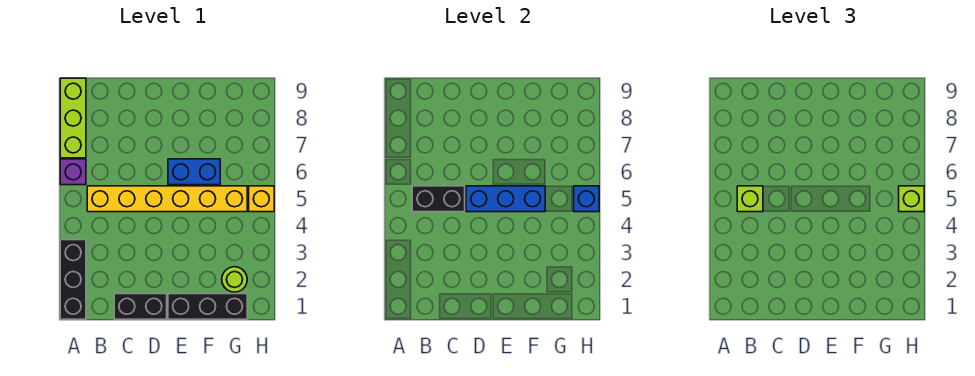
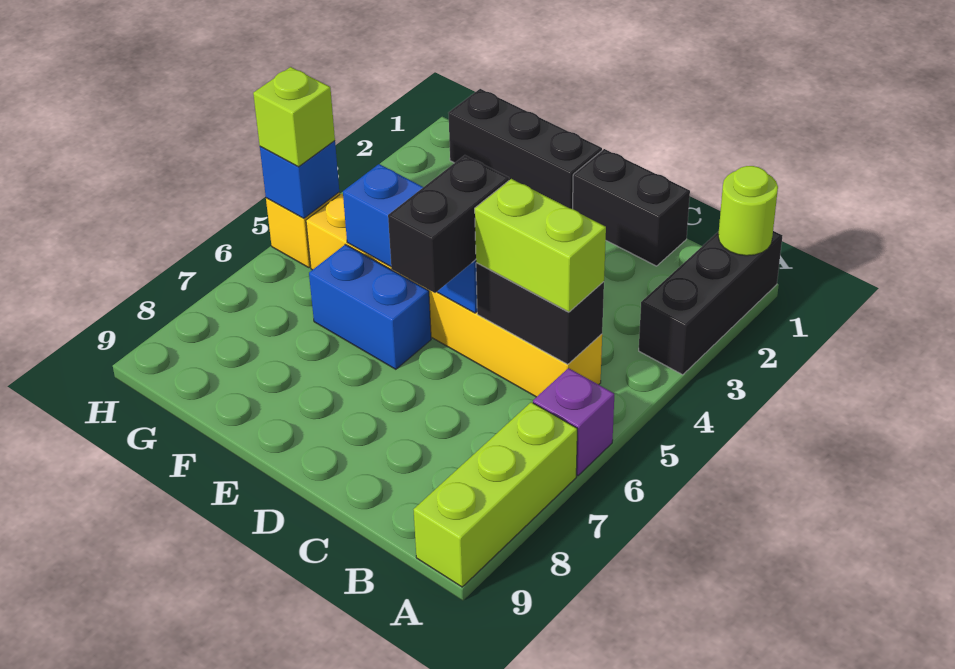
lime 1x1 brick [737,186,763,212] -> lime 1x2 brick [475,179,606,312]
none -> black 1x2 brick [388,155,509,293]
lime 1x1 round brick [222,267,247,292] -> lime 1x1 round brick moved to [718,166,778,256]

